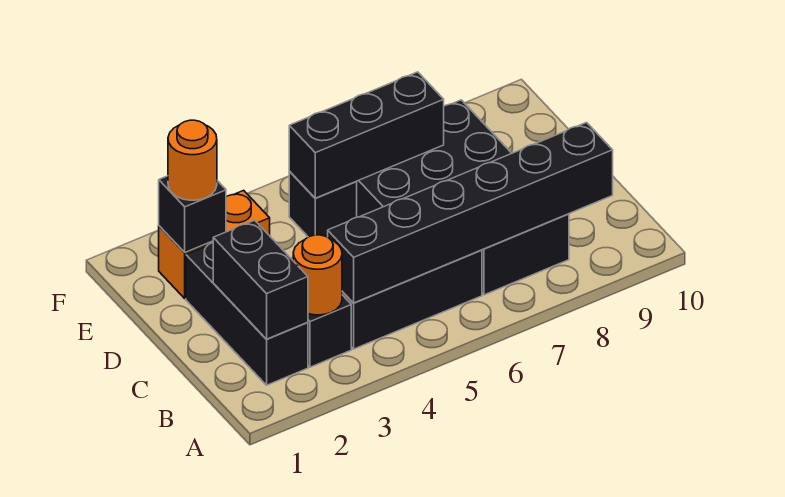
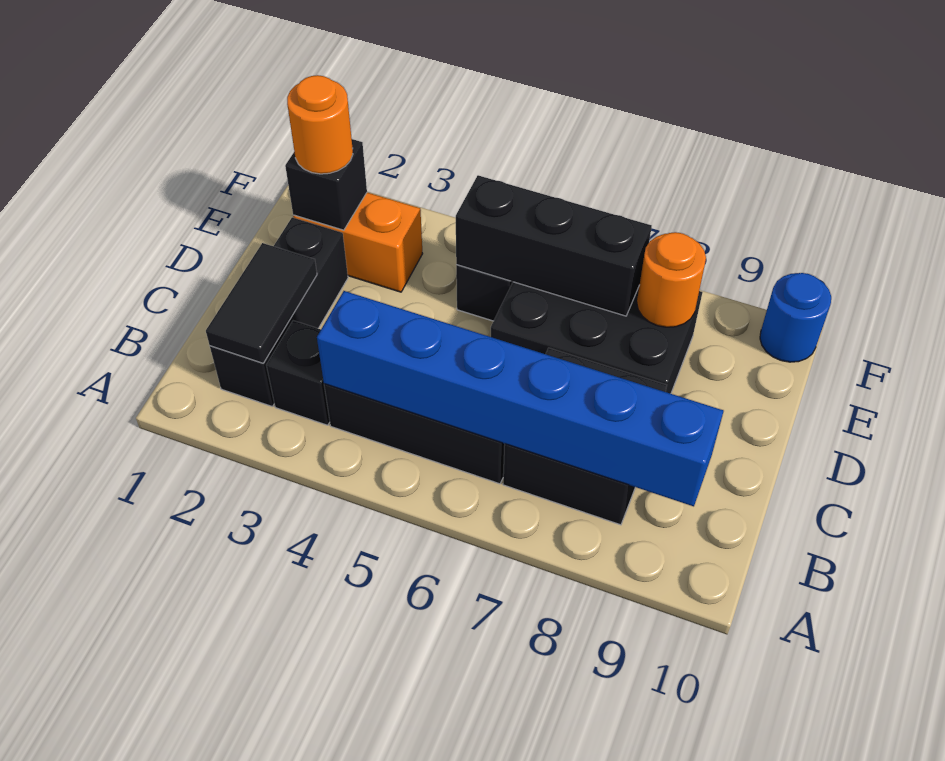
black 1x2 brick [213,220,308,339] -> black 1x2 tile [206,243,317,363]
orange 1x1 round brick [293,235,342,315] -> orange 1x1 round brick moved to [637,232,706,327]
black 1x6 brick [328,123,613,303] -> blue 1x6 brick [317,291,723,506]
none -> blue 1x1 round brick [760,273,831,362]

